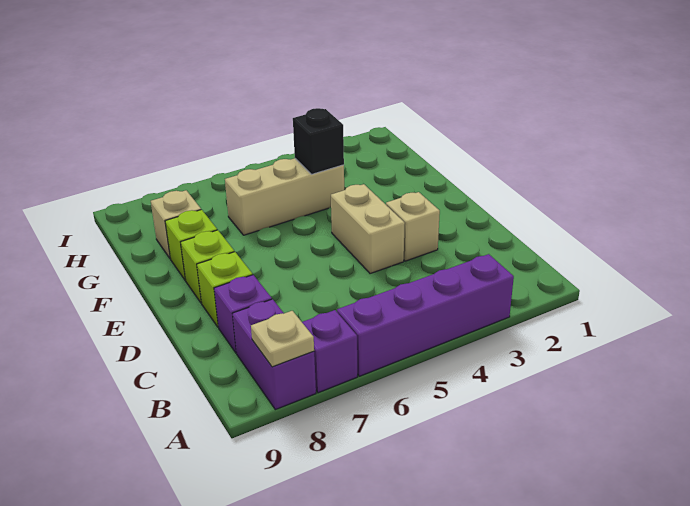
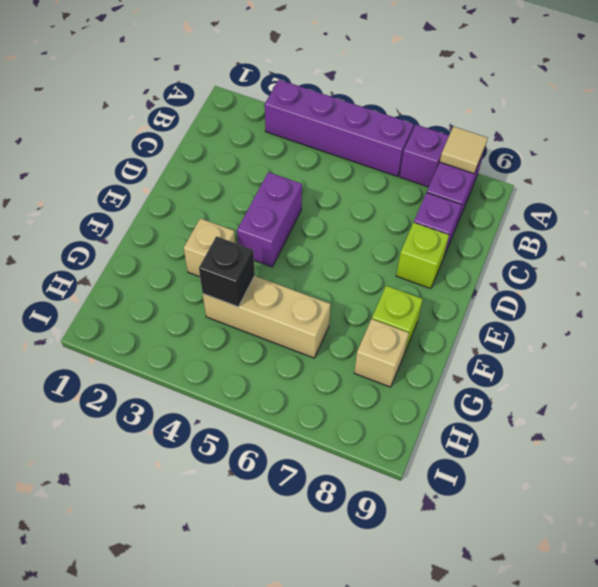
tan 1x1 plate [251,311,314,367] -> tan 1x1 tile [440,126,488,173]
tan 1x1 brick [386,192,440,261] -> tan 1x1 brick moved to [184,218,235,277]
tan 1x2 brick [331,184,405,274] -> purple 1x2 brick [237,172,302,267]
lime 1x1 brick [181,230,234,303] -> none

